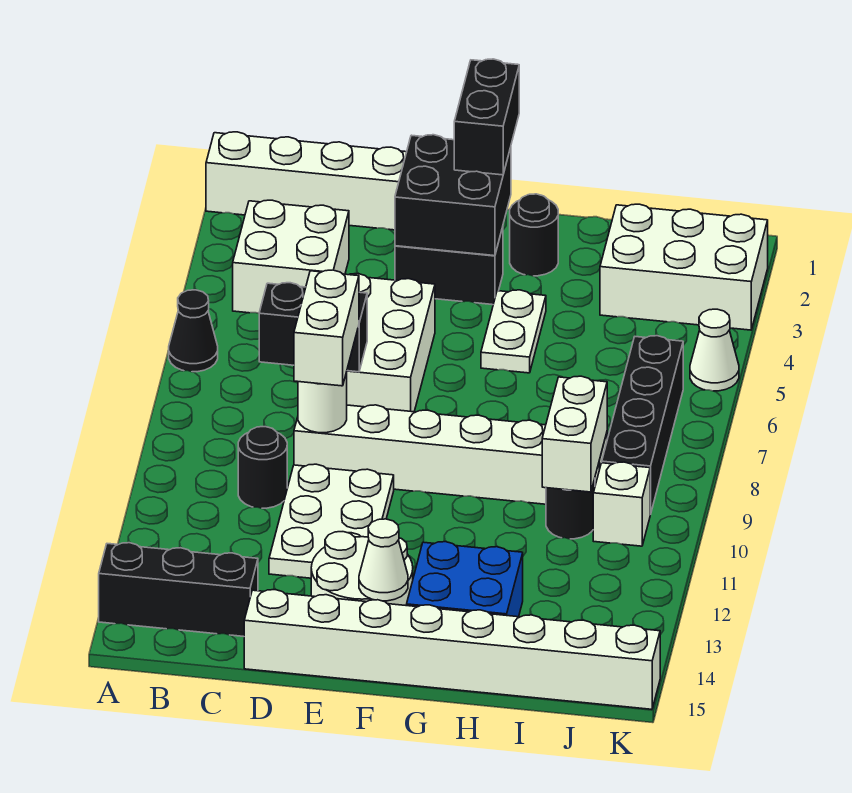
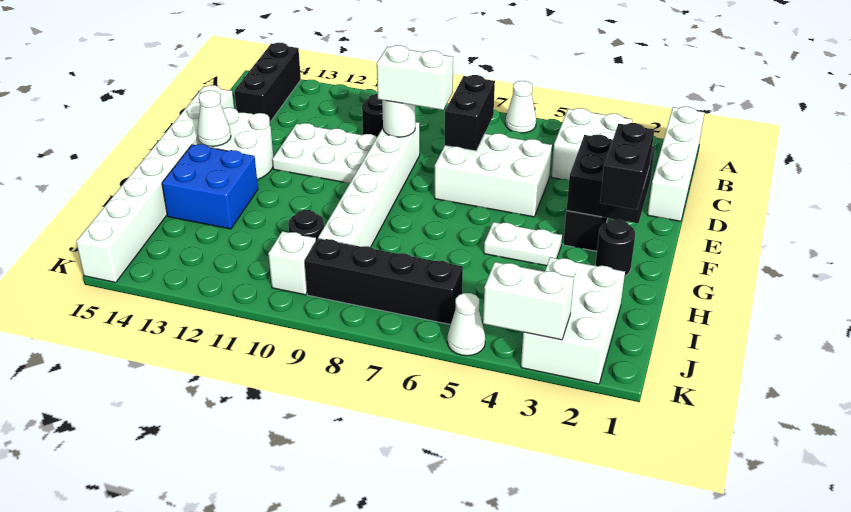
black 1x1 cone [169,290,218,372] -> white 1x1 cone [505,81,536,133]
black 1x2 brick [454,59,519,175] -> black 1x2 brick turned to [600,123,654,209]
white 1x2 brick [542,376,607,492] -> white 1x2 brick moved to [483,262,574,340]

